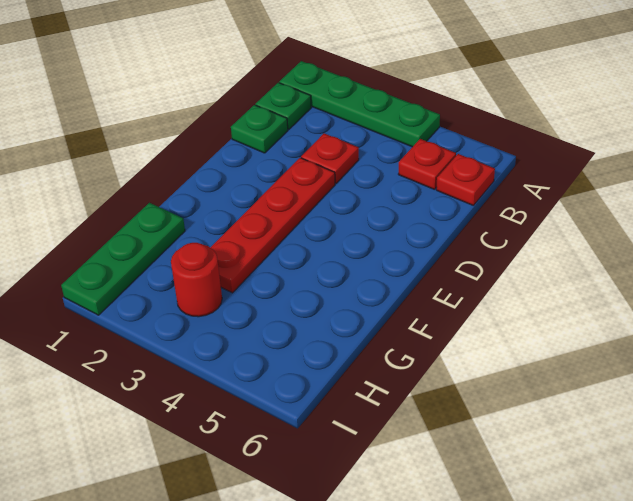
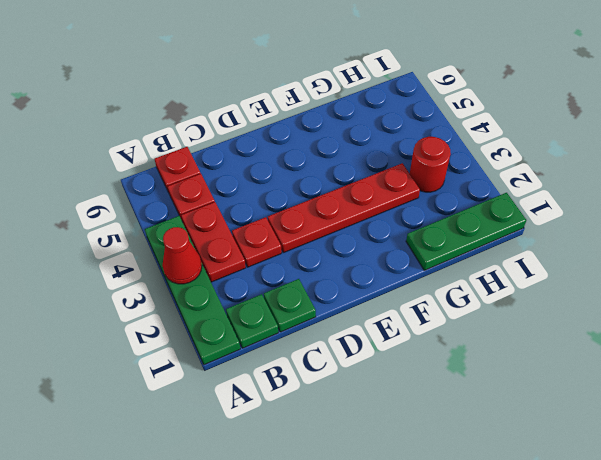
none -> red 1x1 cone [162,227,202,284]
none -> red 1x2 plate [181,202,246,282]

